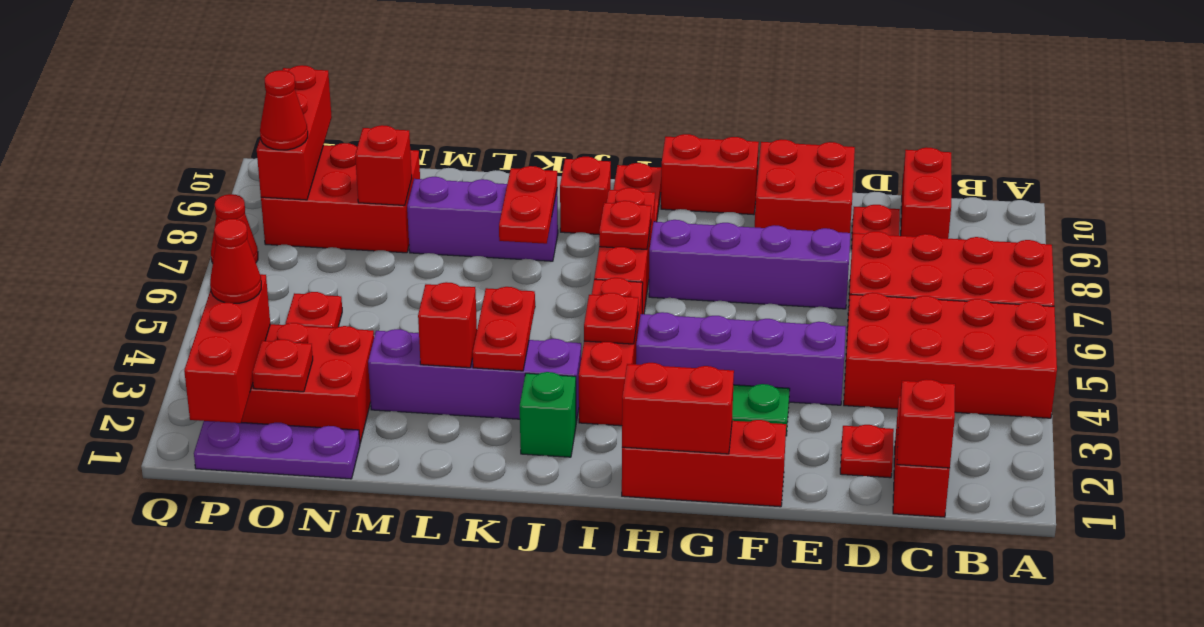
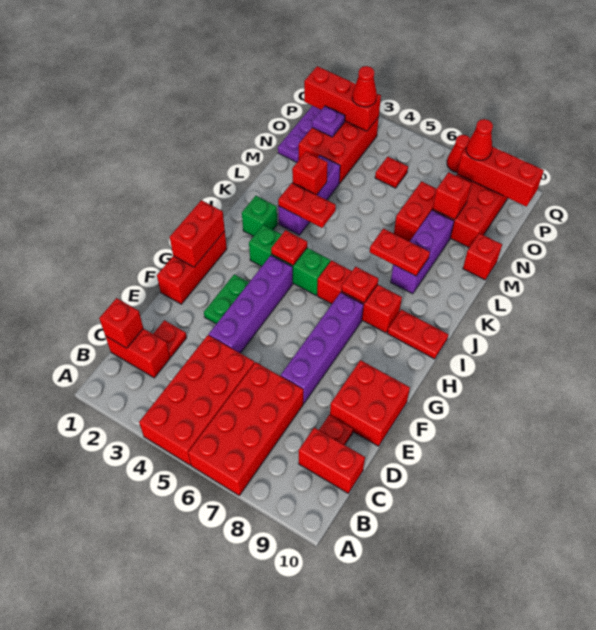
red 1x2 brick [661,134,759,215] -> red 1x2 brick moved to [394,182,436,242]
red 1x3 brick [579,278,643,426] -> green 1x3 brick [249,225,330,295]
purple 1x4 brick [368,329,581,422] -> purple 1x3 brick [278,155,340,235]
red 1x1 brick [560,157,611,234] -> red 1x1 brick moved to [463,233,502,280]
red 1x1 plate [252,339,313,392] -> purple 1x1 plate [312,106,345,137]

